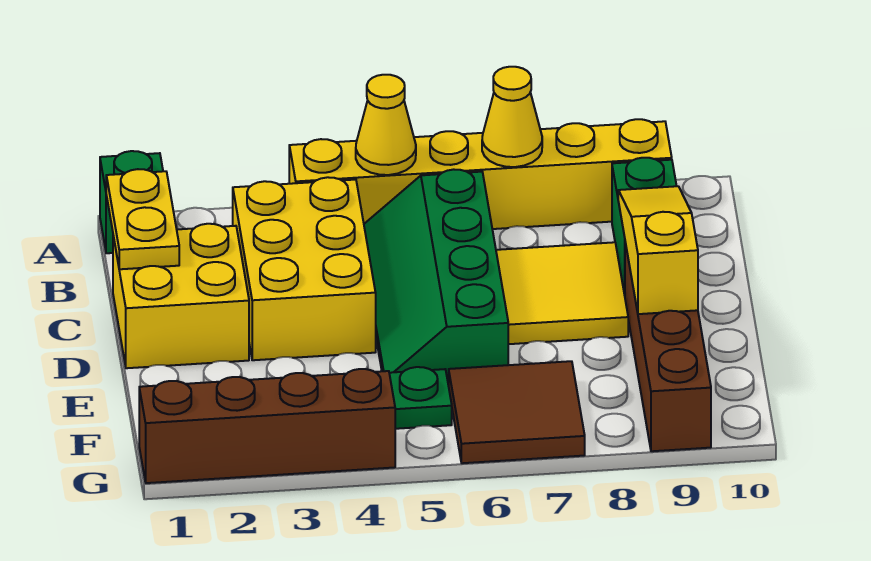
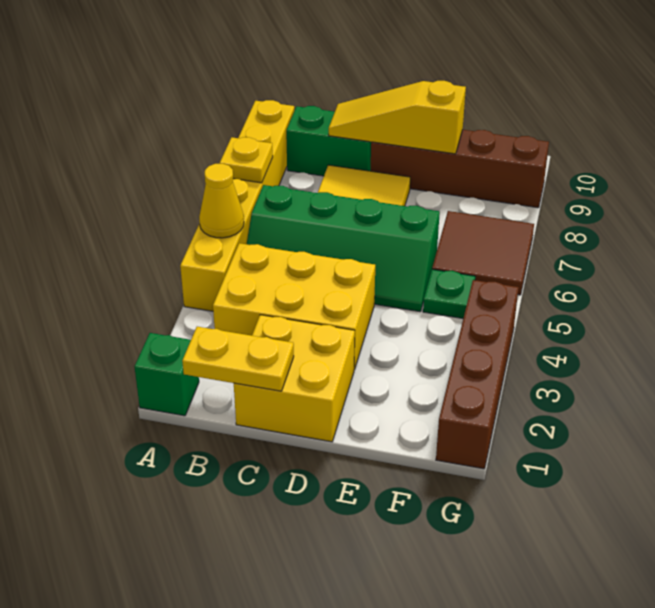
yellow 1x1 cone [482,67,542,167] -> yellow 1x1 plate [220,137,273,183]

